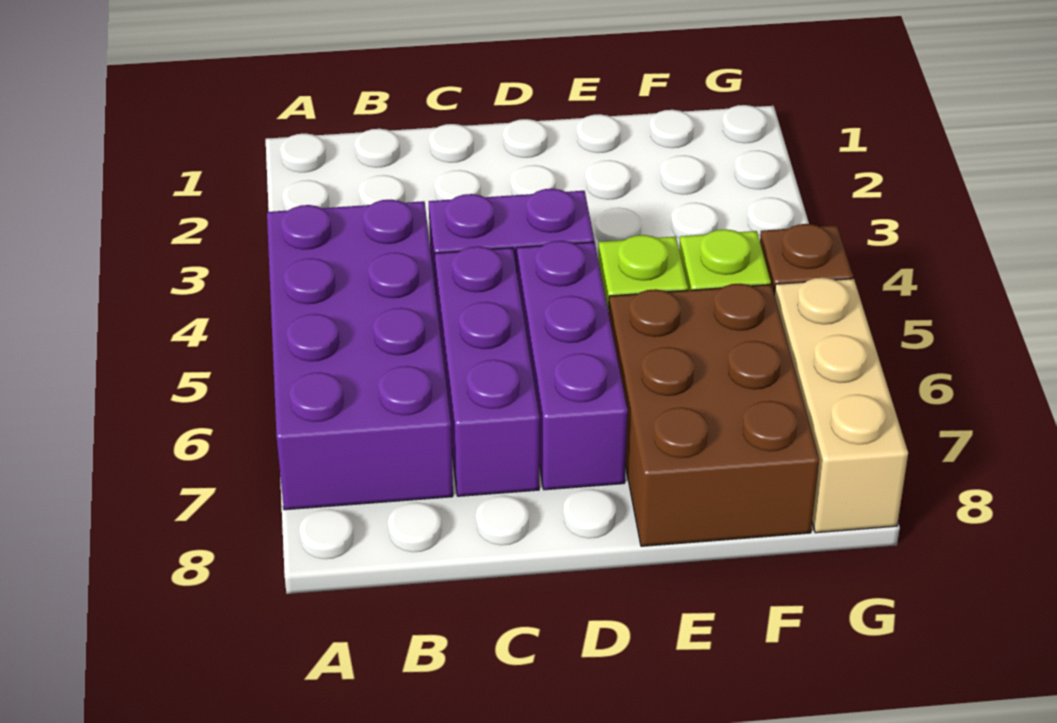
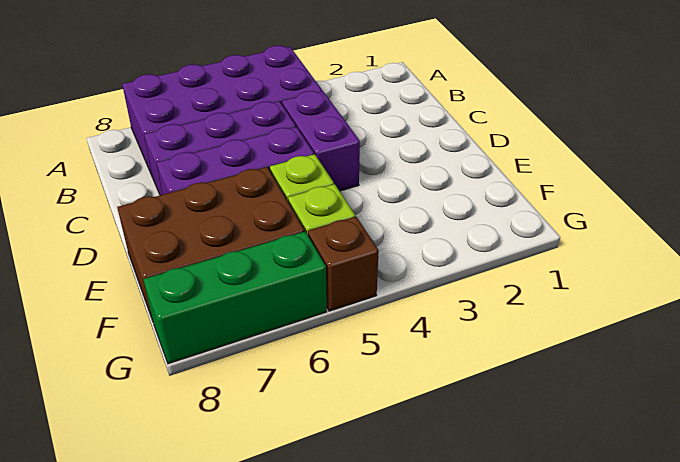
tan 1x3 brick [775,278,908,533] -> green 1x3 brick [143,232,327,364]

